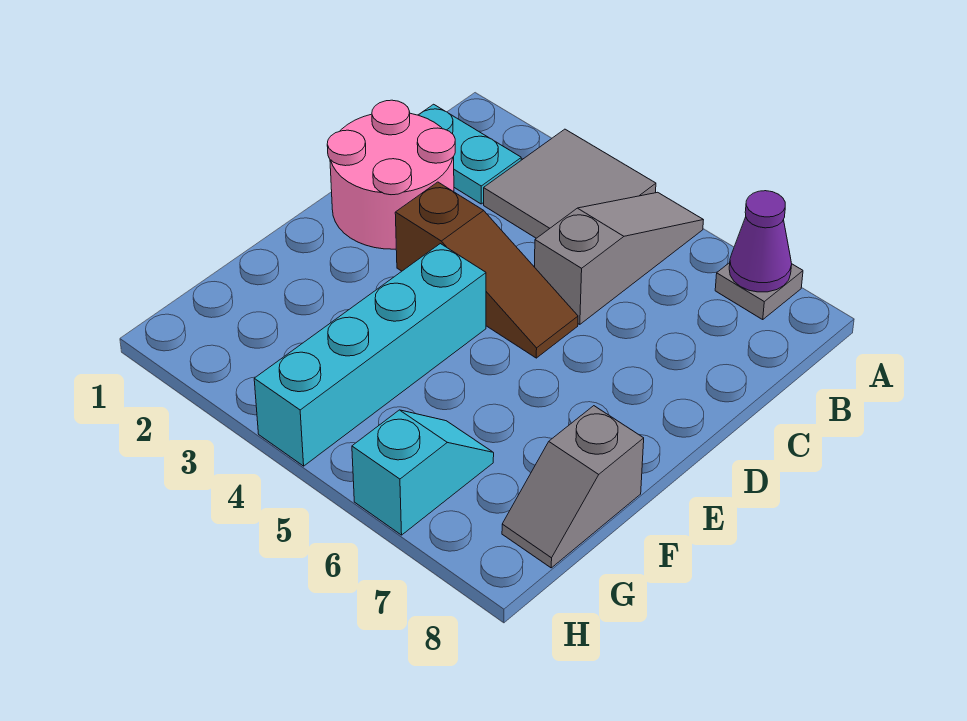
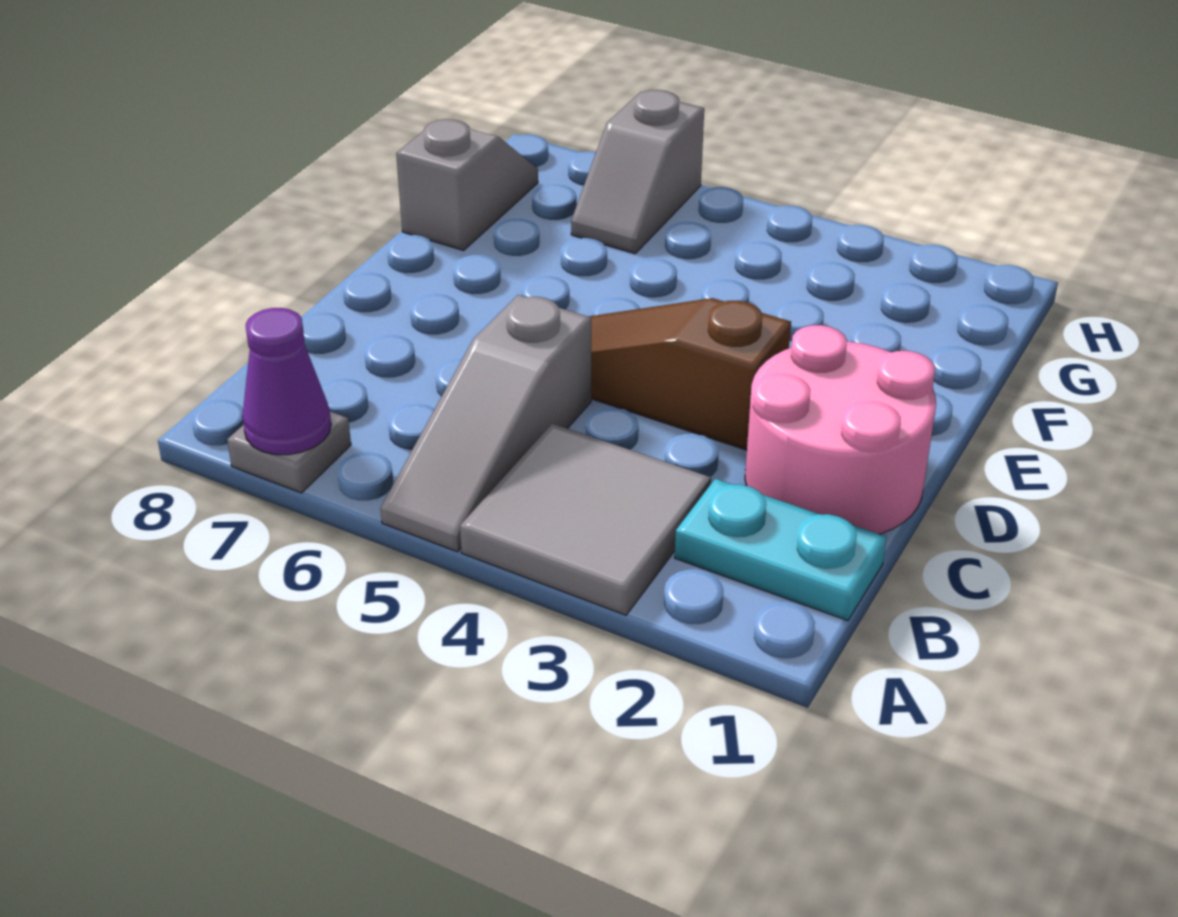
cyan 1x4 brick [254,244,486,466] -> none
cyan 1x2 slope [352,410,494,535] -> grey 1x2 slope [571,90,704,254]

